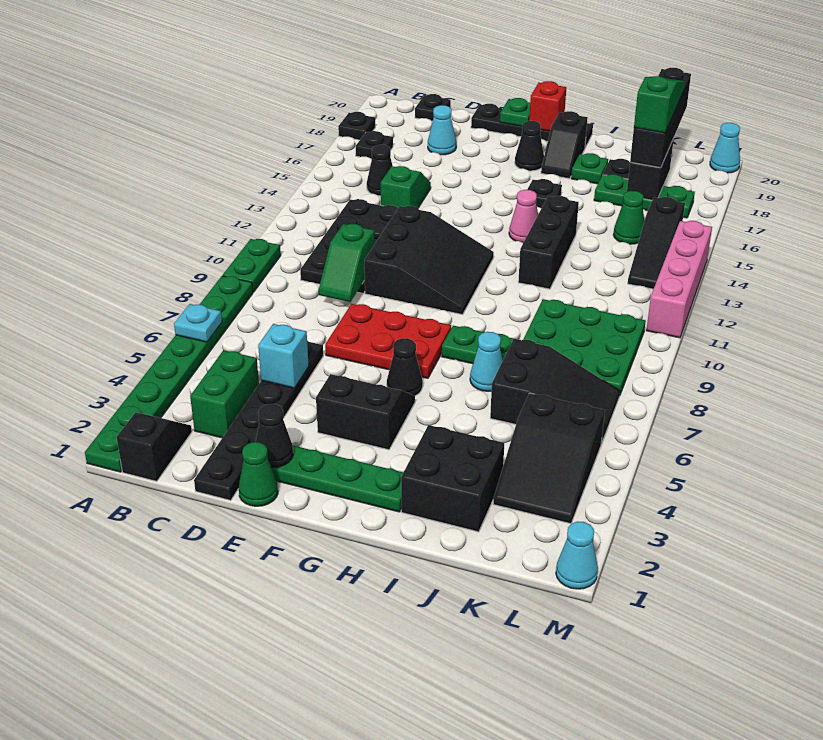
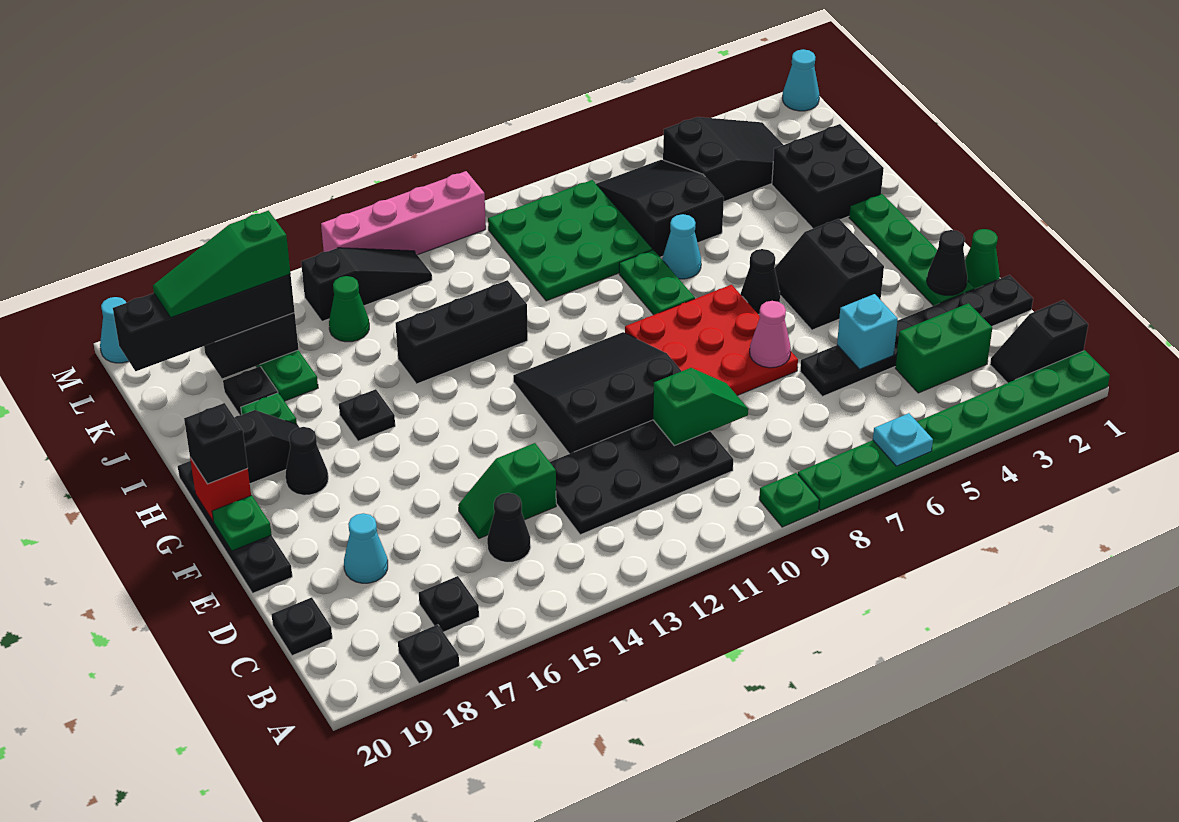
green 1x2 plate [223,239,281,292] -> green 1x1 plate [759,473,819,527]
red 2x3 plate [325,304,451,378] -> red 3x3 plate [625,285,798,395]
none -> black 1x1 brick [184,403,248,484]
pink 1x1 cone [509,190,538,243] -> pink 1x1 cone moved to [750,301,791,368]

